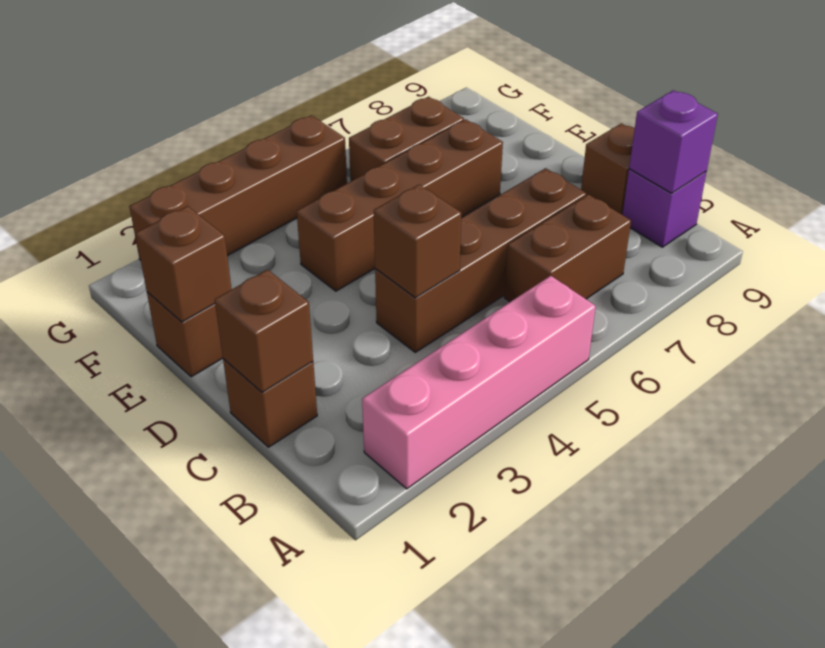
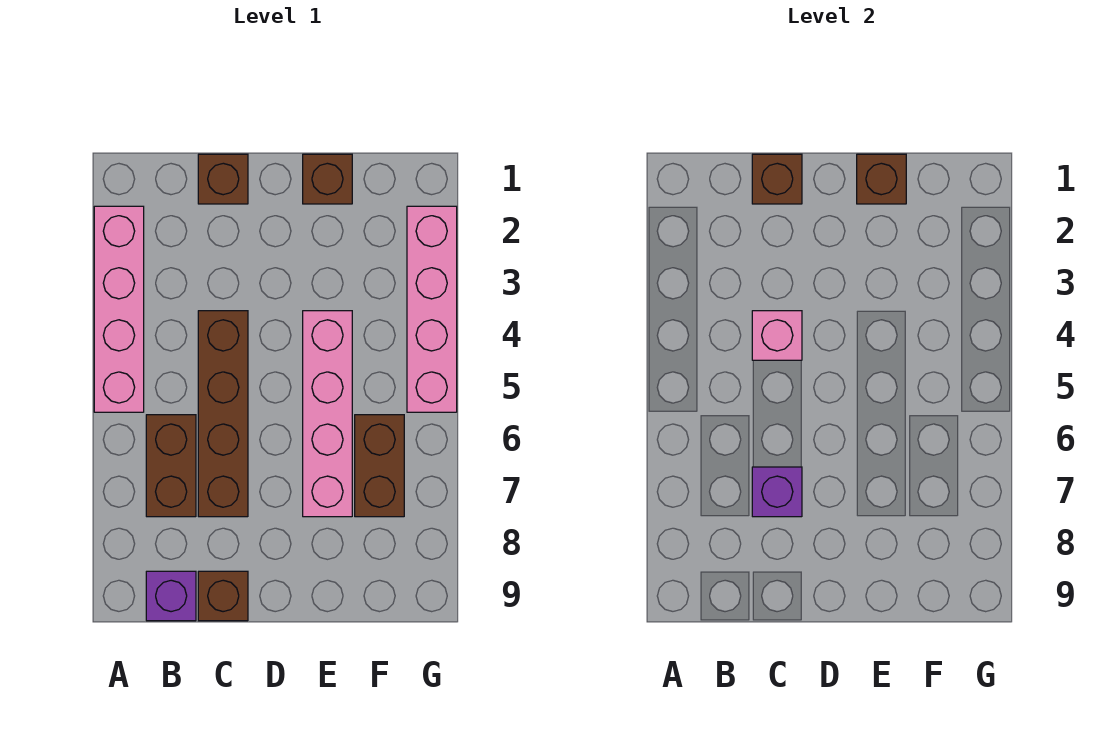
purple 1x1 brick [629,90,718,193] -> purple 1x1 brick moved to [752,467,802,517]
brown 1x1 brick [374,184,461,298] -> pink 1x1 brick [752,311,802,360]
brown 1x4 brick [297,119,503,291] -> pink 1x4 brick [303,311,352,517]
brown 1x4 brick [129,115,347,260] -> pink 1x4 brick [407,206,457,412]

